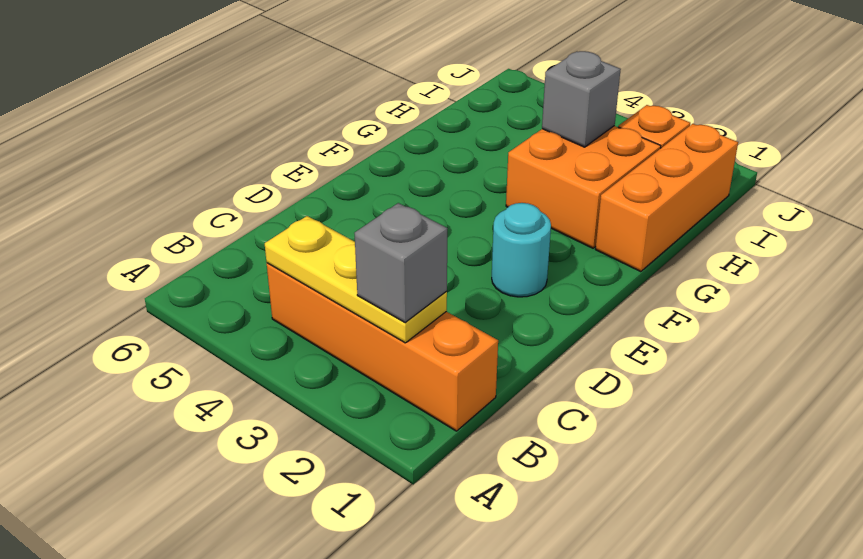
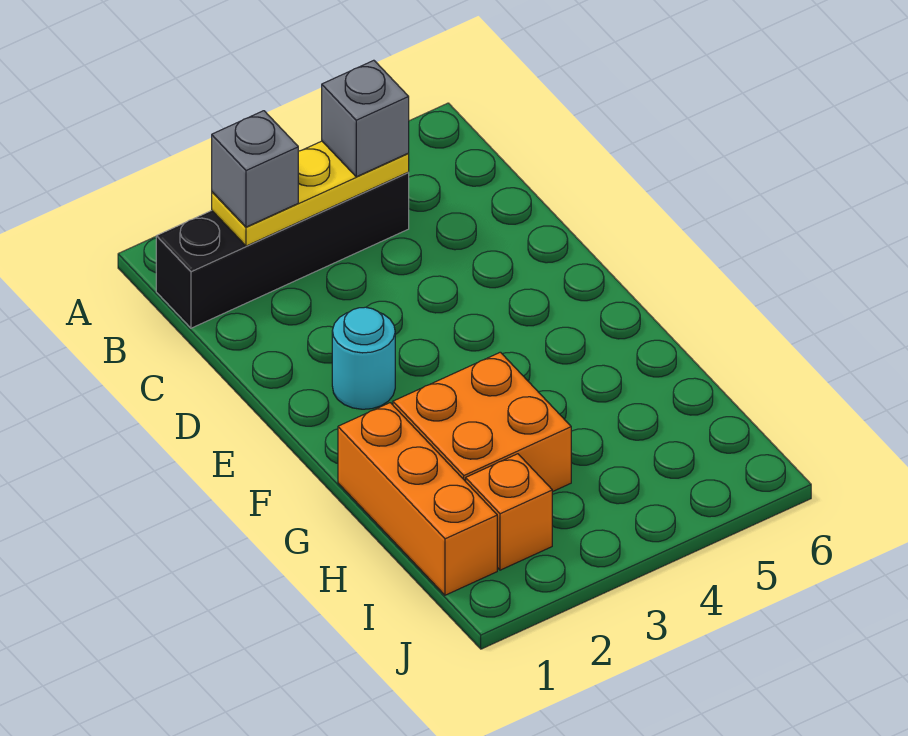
orange 1x4 brick [267,263,498,431] -> black 1x4 brick [156,173,409,328]
grey 1x1 brick [542,51,621,147] -> grey 1x1 brick moved to [322,60,409,177]

